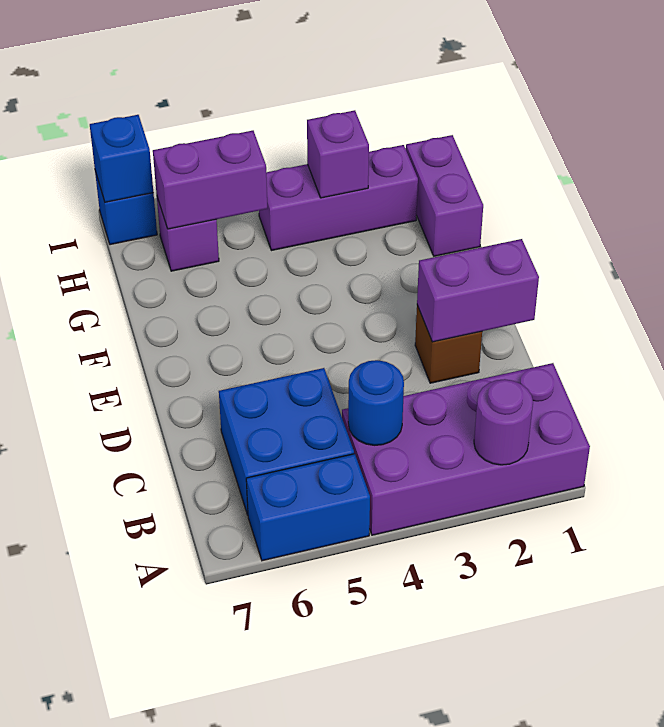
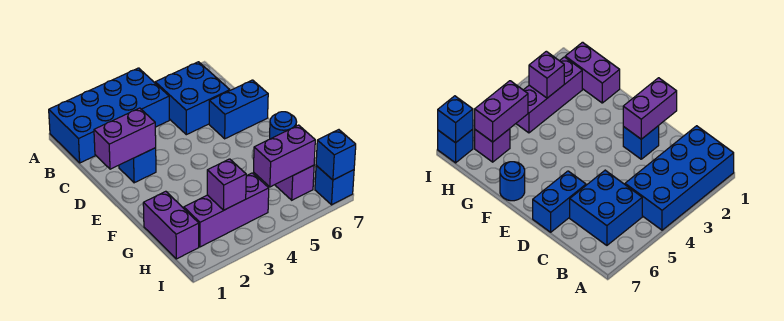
purple 2x4 brick [342,363,590,535] -> blue 2x4 brick [49,68,169,163]
purple 1x1 round brick [474,379,533,465] -> none
blue 1x2 brick [246,454,370,561] -> blue 1x2 brick moved to [209,80,268,139]
blue 1x1 round brick [348,360,404,445] -> blue 1x1 round brick moved to [270,112,297,139]
brown 1x1 brick [415,305,482,383] -> blue 1x1 brick [119,148,156,183]

